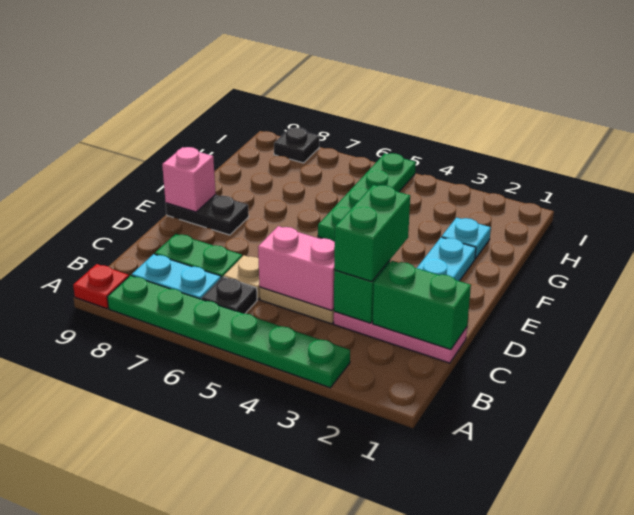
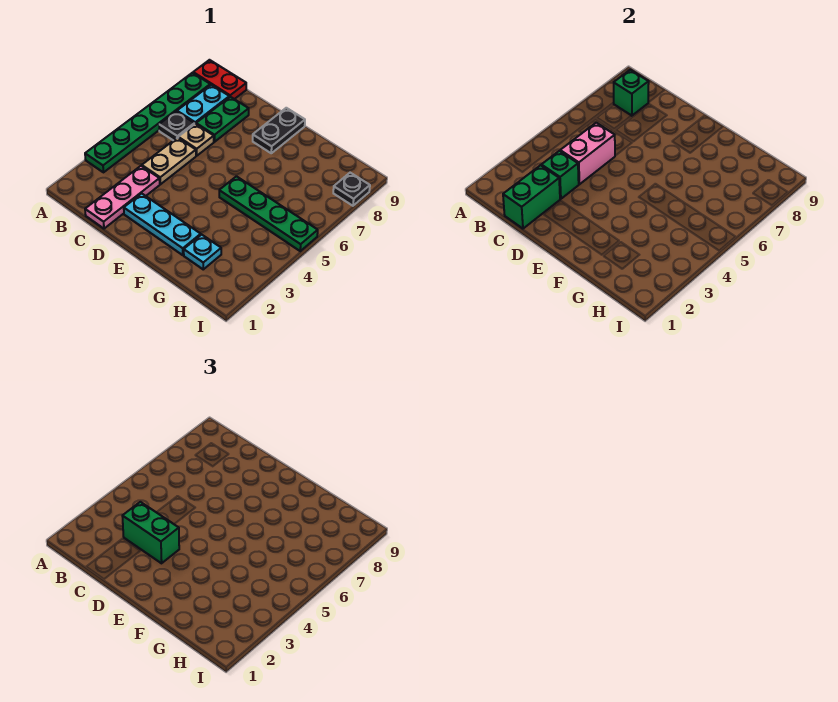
red 1x1 plate [73,264,129,309] -> red 1x2 plate [193,60,246,99]
none -> green 1x1 brick [614,70,649,116]
pink 1x1 brick [162,147,216,212] -> none

